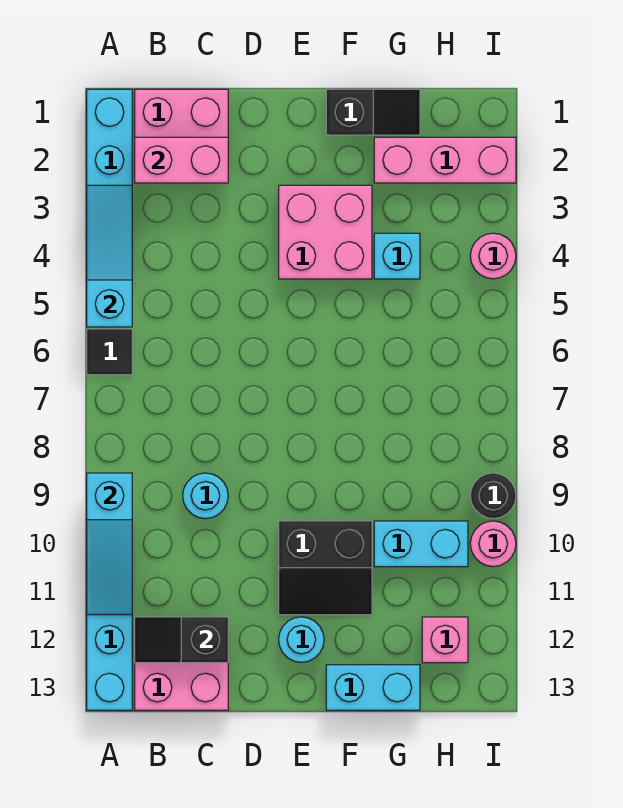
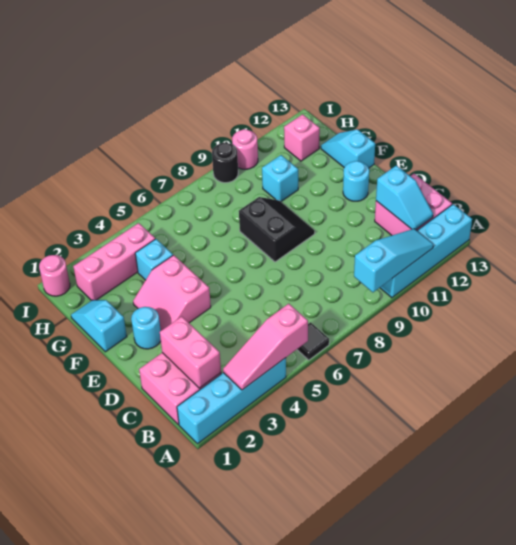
cyan 1x3 slope [87,185,132,327] -> pink 1x3 slope [223,304,308,390]
black 1x2 slope [135,617,228,663] -> cyan 1x2 slope [376,165,433,230]
cyan 1x1 round brick [183,473,228,519] -> cyan 1x1 round brick moved to [131,307,161,349]
pink 2x2 brick [279,185,372,279] -> pink 2x2 slope [133,255,211,331]
black 2x2 slope [279,521,372,615] -> black 2x2 slope moved to [239,197,315,262]
black 1x2 slope [326,89,420,135] -> cyan 1x2 slope [71,300,127,352]
cyan 1x2 brick [326,665,420,710] -> cyan 1x2 slope [321,129,375,168]
pink 1x3 brick [374,137,516,183] -> pink 1x3 brick turned to [73,223,155,300]
cyan 1x2 brick [374,521,468,567] -> cyan 1x1 brick [262,155,298,201]
pink 1x1 round brick [470,233,516,279] -> pink 1x1 round brick moved to [39,255,70,296]

